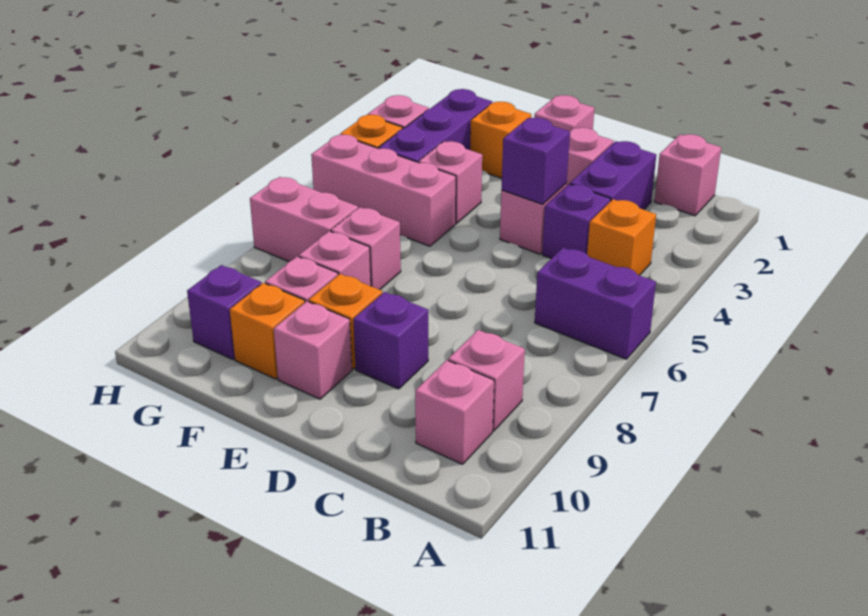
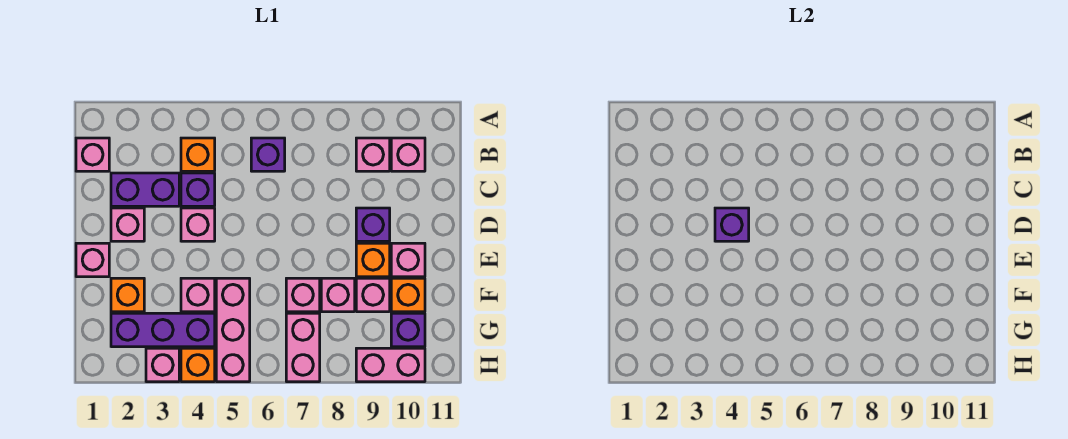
purple 1x2 brick [535,248,656,359] -> purple 1x1 brick [251,138,285,171]
none -> pink 1x2 brick [356,348,425,382]

